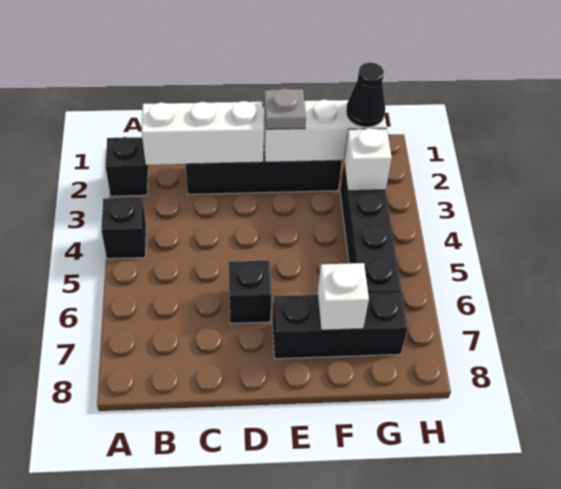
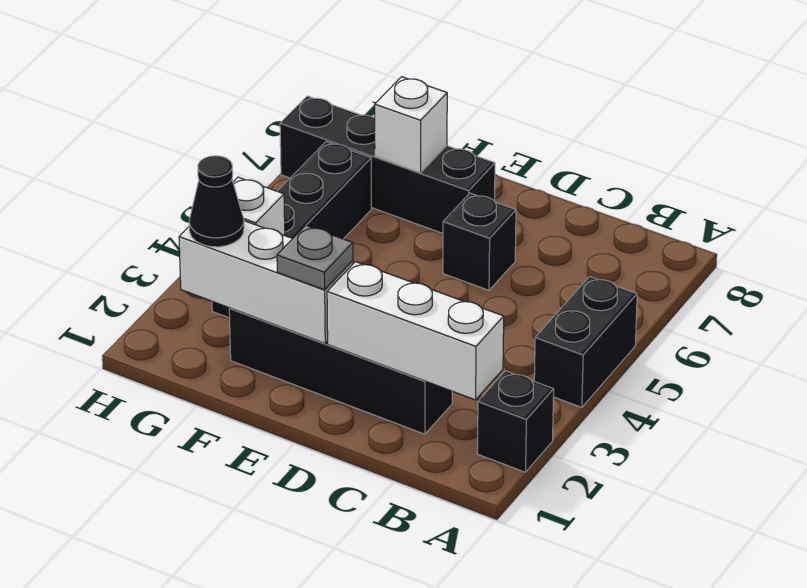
black 1x1 brick [101,198,146,259] -> black 1x2 brick [534,277,637,407]
black 1x3 brick [272,292,408,359] -> black 1x4 brick [280,96,495,233]

